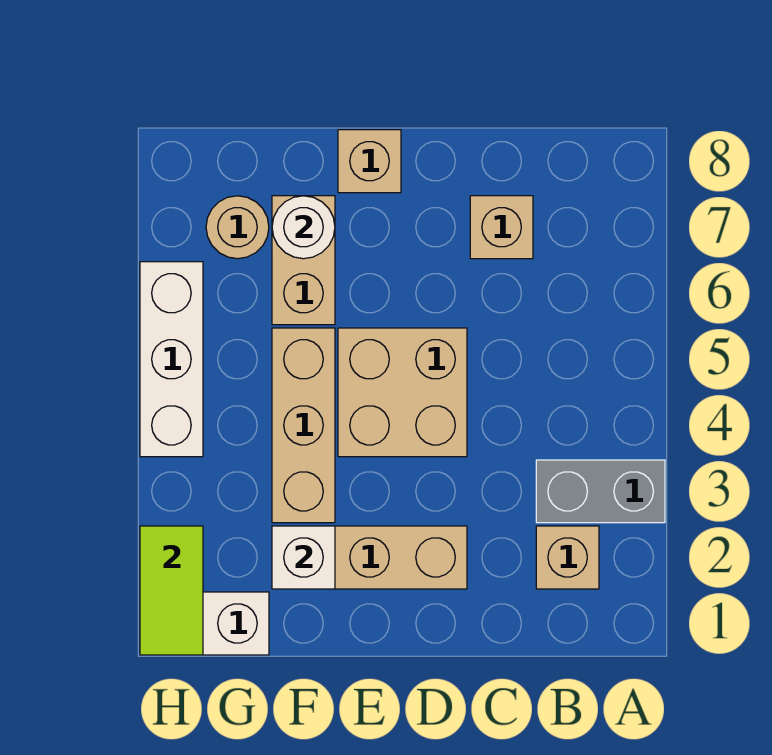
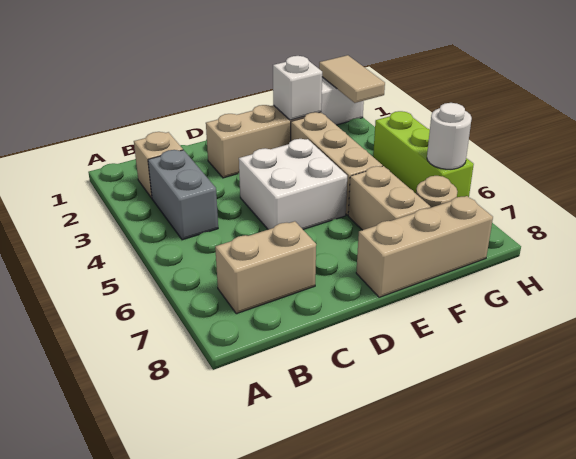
grey 1x2 brick [536,460,665,523] -> grey 1x2 brick turned to [148,150,218,240]
tan 1x1 brick [470,196,533,259] -> tan 1x2 brick [215,221,316,314]
tan 2x2 brick [338,328,467,457] -> white 2x2 brick [239,139,347,229]
tan 1x1 brick [338,130,401,193] -> tan 1x3 brick [356,196,493,297]
white 1x1 round brick [272,196,335,259] -> white 1x1 round brick moved to [427,103,472,169]
lime 1x2 tile [140,526,203,655] -> tan 1x2 tile [319,55,385,103]
white 1x3 brick [140,262,203,457] -> lime 1x3 brick [373,111,474,197]

